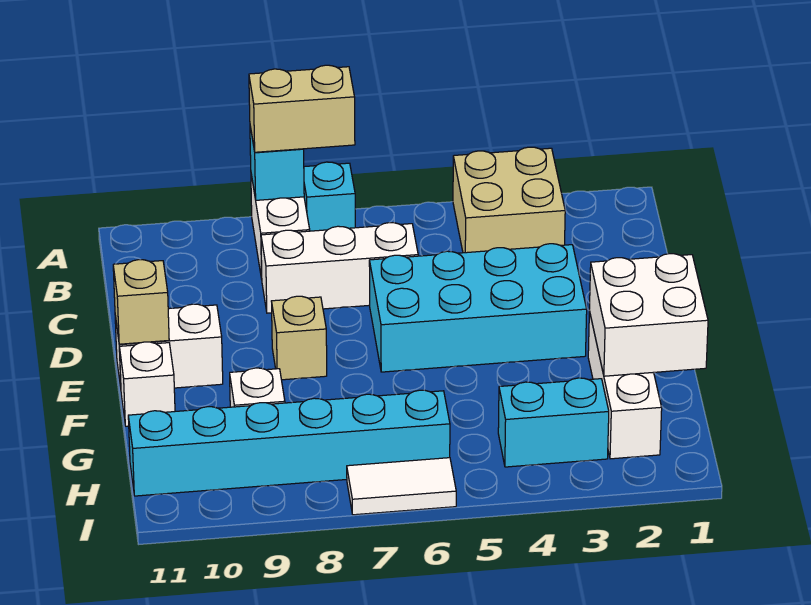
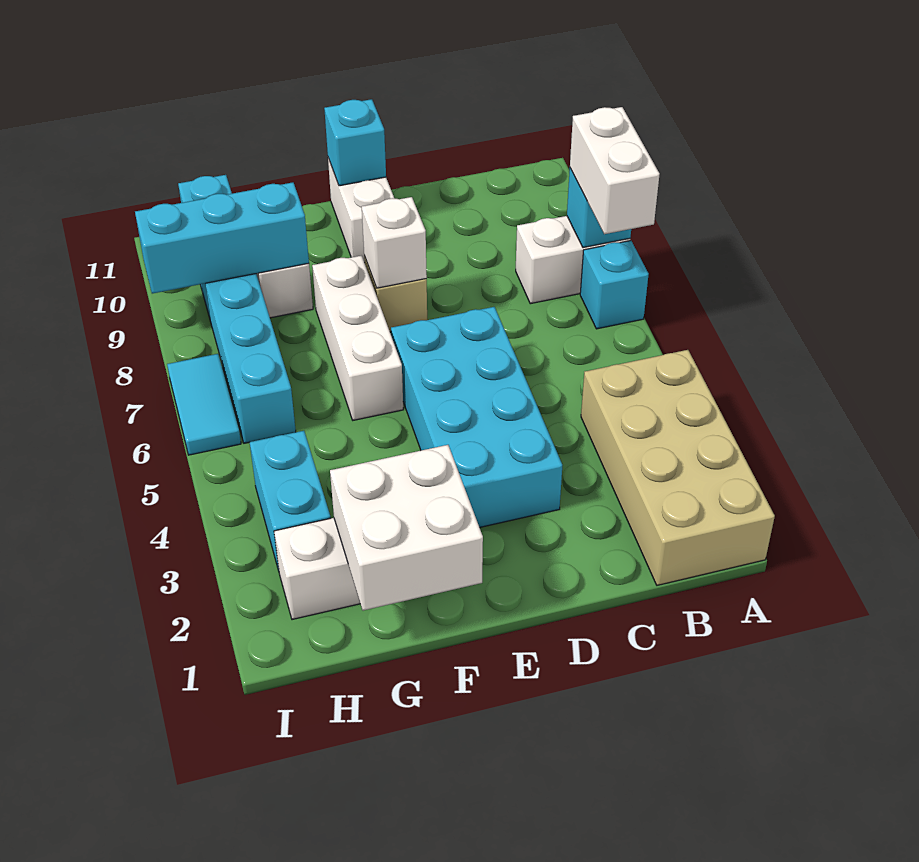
tan 2x2 brick [453,147,565,253] -> tan 2x4 brick [581,350,775,585]
tan 1x2 brick [249,65,355,152] -> white 1x2 brick [570,107,660,234]
white 1x3 brick [261,223,418,313] -> white 1x3 brick moved to [312,256,403,420]
tan 1x1 brick [113,260,169,344] -> cyan 1x1 brick [324,99,386,186]
white 1x1 brick [119,342,175,426] -> white 1x1 brick moved to [362,197,427,288]
none -> cyan 1x3 brick [135,182,309,294]
white 1x2 tile [347,458,456,515] -> cyan 1x2 tile [167,354,241,455]

